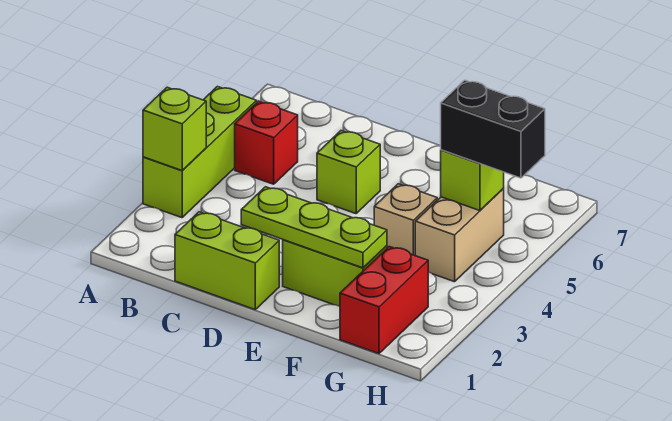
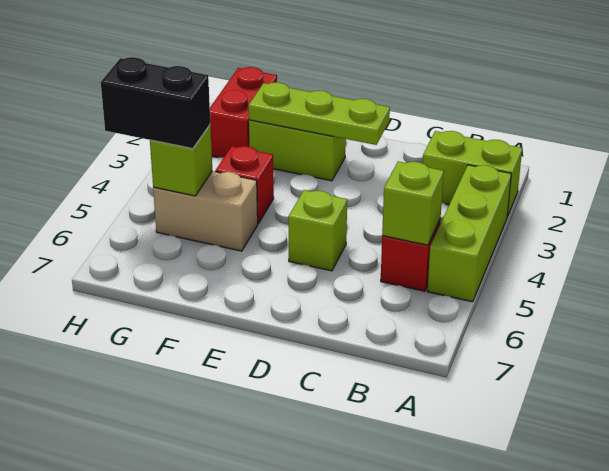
lime 1x1 brick [143,87,206,170] -> lime 1x1 brick moved to [382,162,444,245]
lime 1x2 brick [175,212,279,309] -> lime 1x2 brick moved to [423,131,522,216]
tan 1x1 brick [374,184,437,255] -> red 1x1 brick [215,146,274,223]
tan 1x2 brick [415,188,504,282] -> tan 1x2 brick turned to [153,171,258,251]

